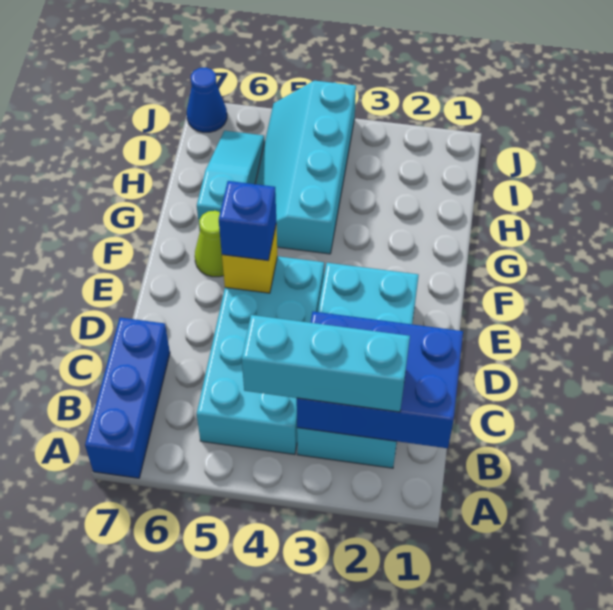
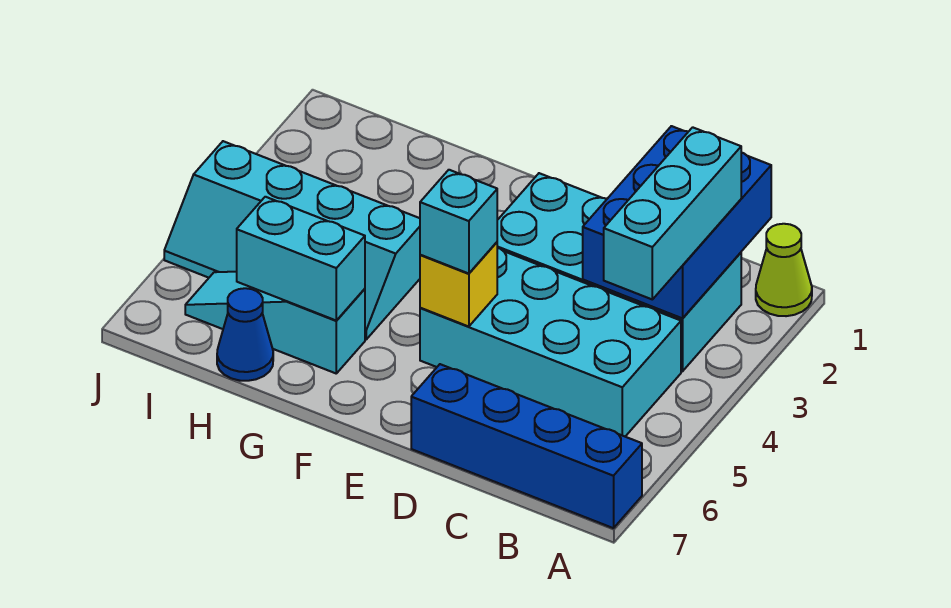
blue 1x3 brick [85,318,170,478] -> blue 1x4 brick [411,364,642,528]
blue 1x1 brick [219,181,276,261] -> cyan 1x1 brick [420,170,497,274]
lime 1x1 cone [195,211,224,277] -> lime 1x1 cone moved to [756,224,812,316]
none -> cyan 1x2 brick [237,197,365,321]
blue 1x1 cone [187,67,227,132] -> blue 1x1 cone moved to [217,288,273,381]

